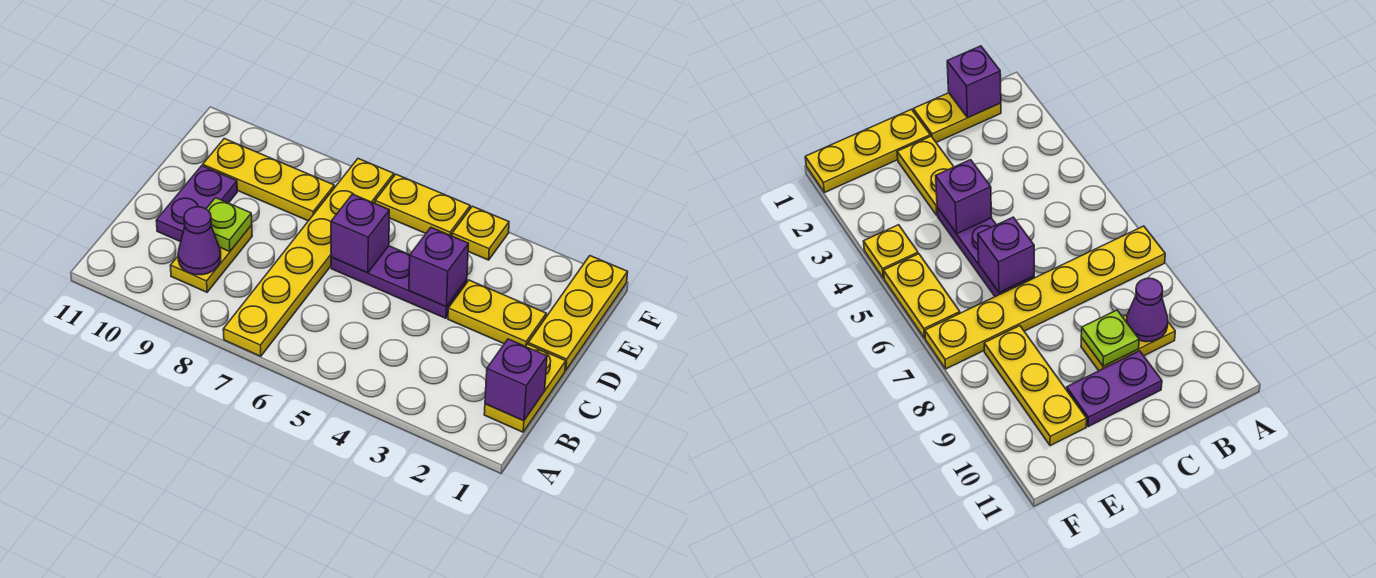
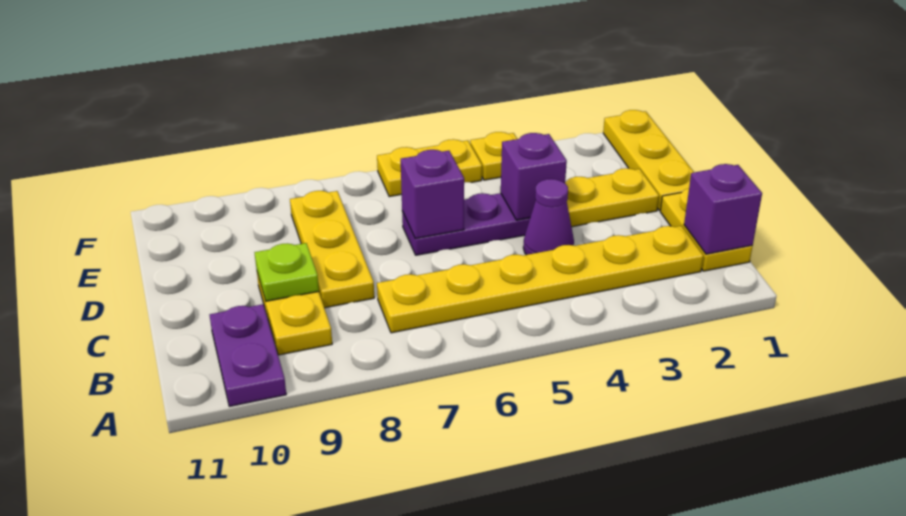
yellow 1x6 plate [223,159,394,356] -> yellow 1x6 plate turned to [377,226,703,333]
purple 1x1 cone [178,207,221,275] -> purple 1x1 cone moved to [523,179,574,255]
purple 1x2 plate [156,166,237,242] -> purple 1x2 plate moved to [210,304,286,406]
yellow 1x3 plate [203,139,334,221] -> yellow 1x3 plate turned to [290,191,374,308]

